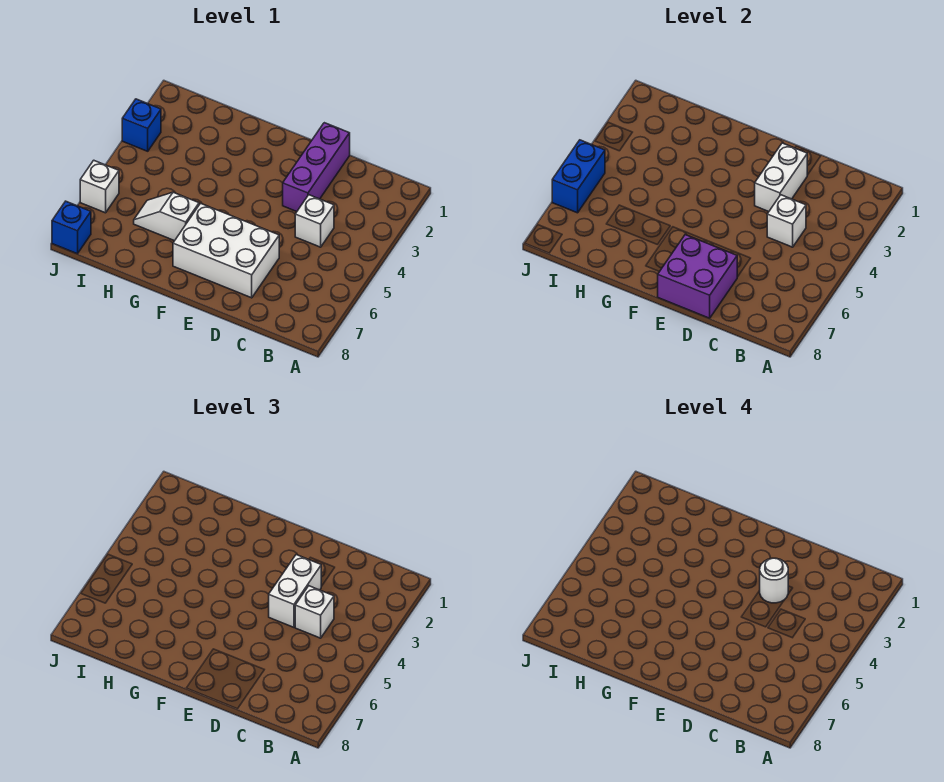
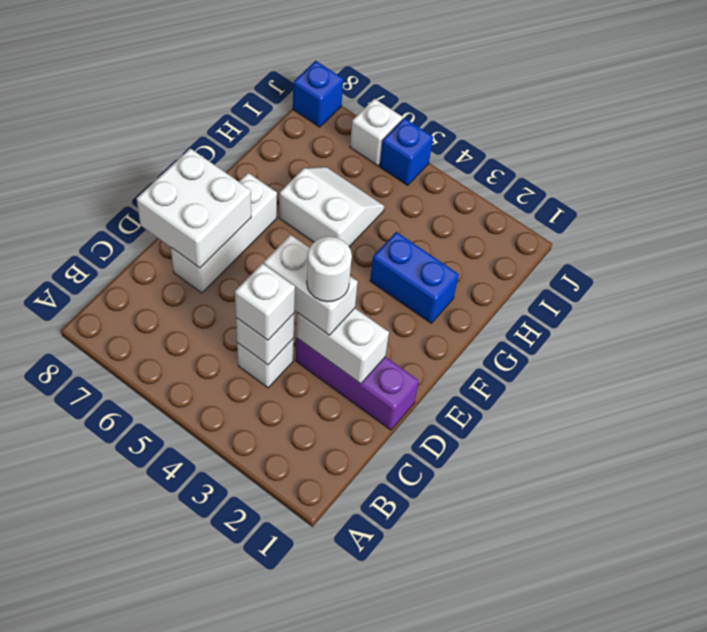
white 2x3 brick [173,203,279,298] -> white 1x3 brick [171,173,277,293]
purple 2x2 brick [658,235,737,318] -> white 2x2 brick [137,148,251,268]
white 1x2 slope [134,192,199,241] -> white 2x2 slope [279,167,384,247]
blue 1x1 brick [122,99,161,151] -> blue 1x1 brick moved to [379,118,433,185]
blue 1x2 brick [552,140,605,213] -> blue 1x2 brick moved to [370,232,459,323]

